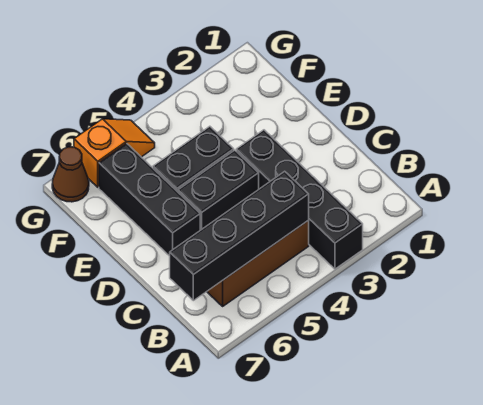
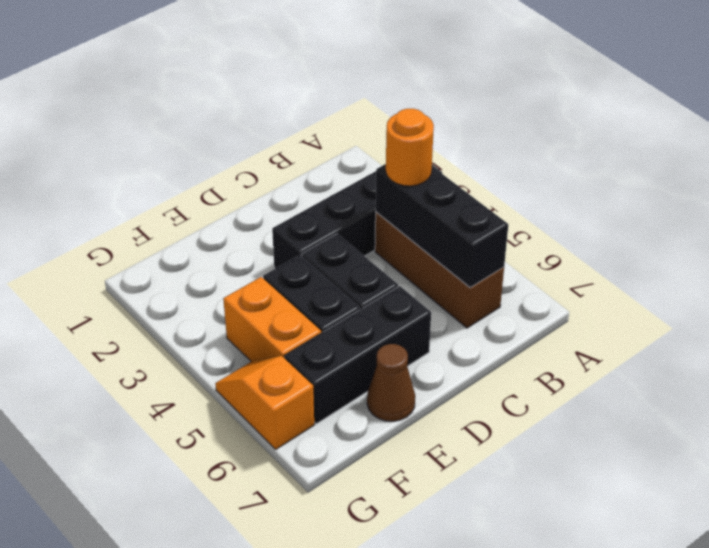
black 1x4 brick [170,171,309,301] -> black 1x3 brick [376,164,508,288]
none -> orange 1x1 round brick [386,109,434,186]
none -> orange 1x2 brick [223,277,321,362]
brown 1x1 cone [52,147,89,202] -> brown 1x1 cone moved to [367,344,415,421]

